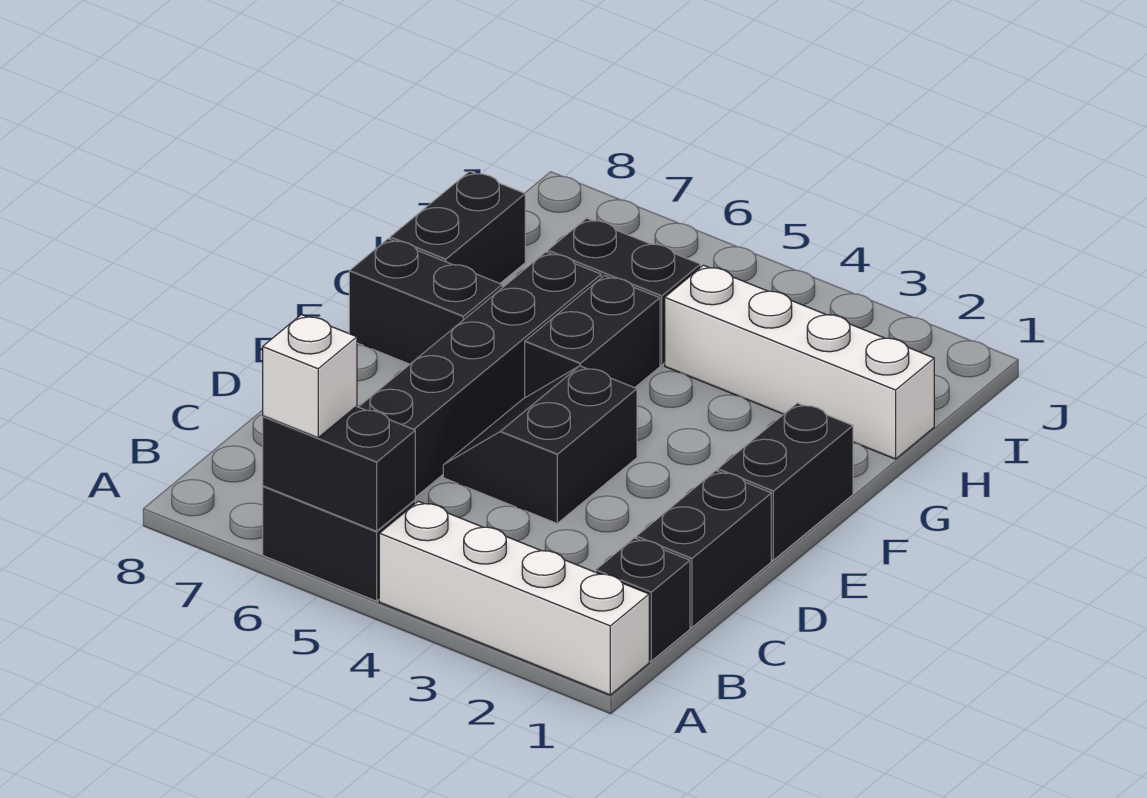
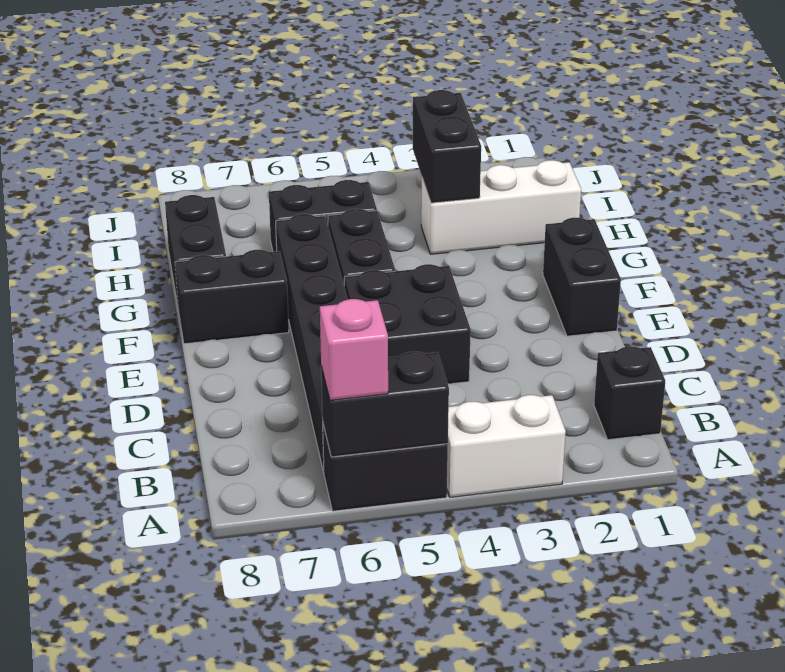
white 1x4 brick [379,501,649,695] -> white 1x2 brick [447,395,566,497]
white 1x1 brick [263,315,357,438] -> pink 1x1 brick [320,299,388,400]
black 1x2 brick [636,471,771,628] -> black 1x2 brick moved to [413,90,481,203]
black 2x2 slope [443,366,637,523] -> black 2x2 brick [344,264,471,384]
white 1x4 brick [665,265,934,459] -> white 1x3 brick [421,160,581,254]

